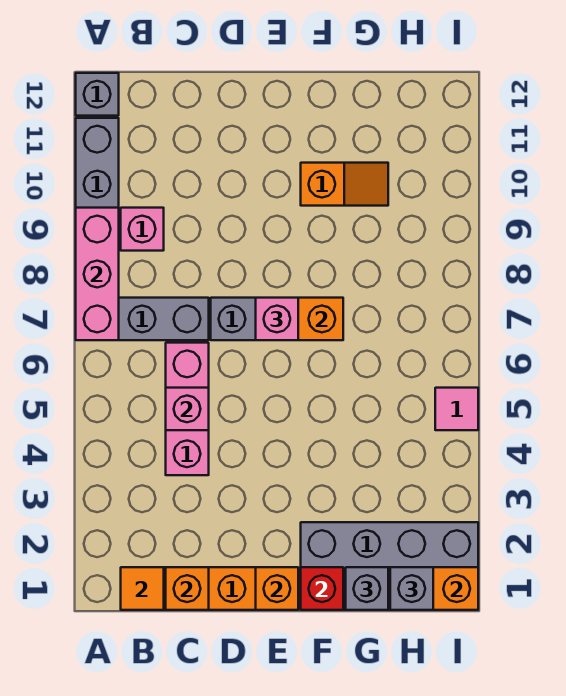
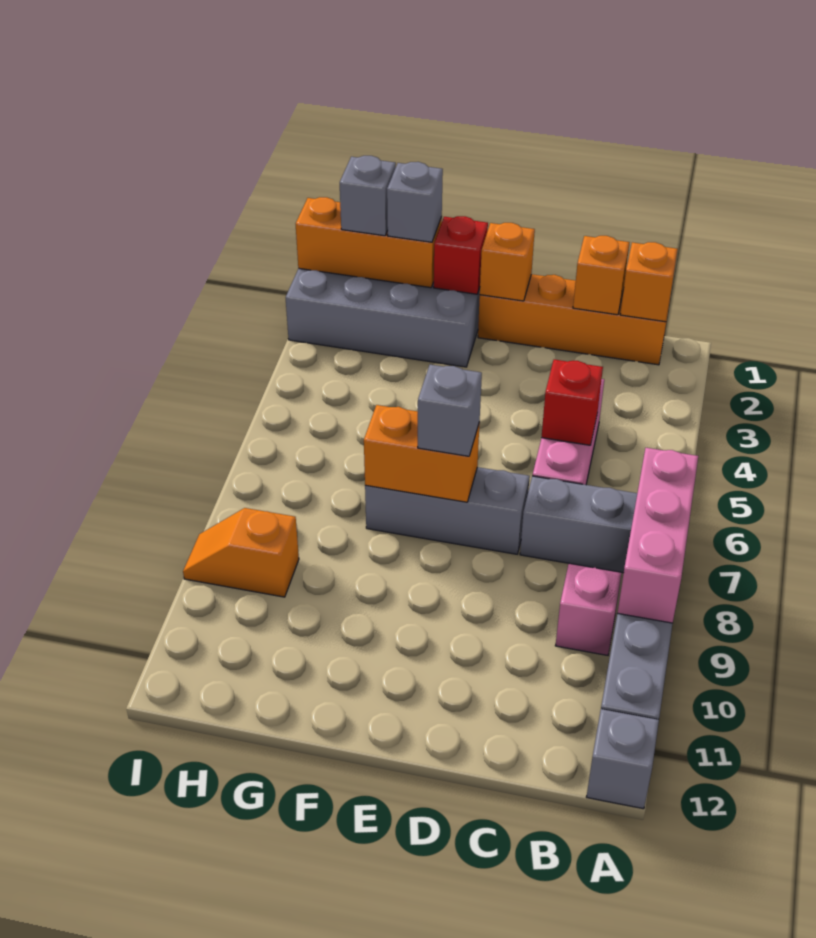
orange 1x1 tile [121,567,164,610] -> orange 1x1 brick [620,242,678,322]
pink 1x1 brick [166,388,209,430] -> red 1x1 brick [542,359,603,445]
pink 1x1 brick [256,298,298,340] -> grey 1x1 brick [418,365,482,456]
orange 1x2 slope [301,163,388,206] -> orange 1x2 slope moved to [183,508,299,597]
pink 1x1 tile [435,388,478,430] -> none

